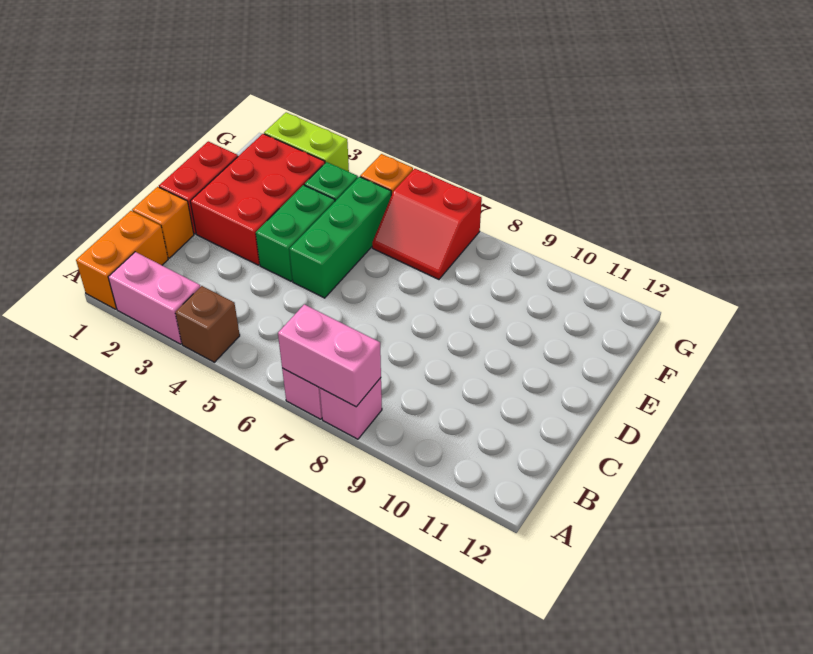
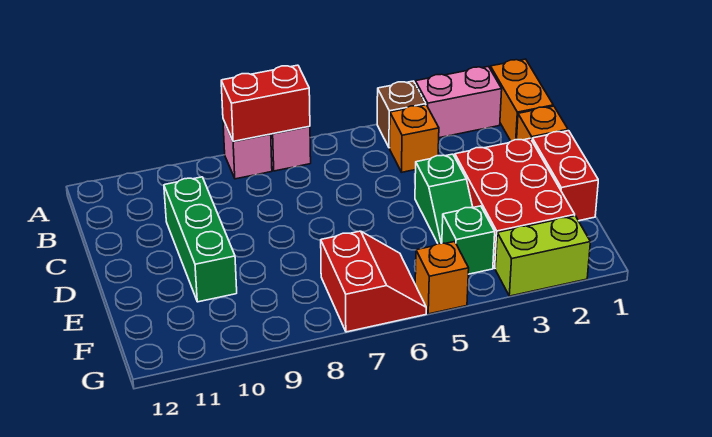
pink 1x2 brick [278,304,381,407] -> red 1x2 brick [221,65,310,141]
none -> orange 1x1 brick [390,105,439,172]
green 1x2 brick [256,185,335,281] -> green 1x2 slope [415,154,473,244]
green 1x3 brick [289,177,391,298] -> green 1x3 brick moved to [164,177,237,302]
red 2x2 slope [372,169,482,279] -> red 2x2 slope turned to [321,231,426,332]

